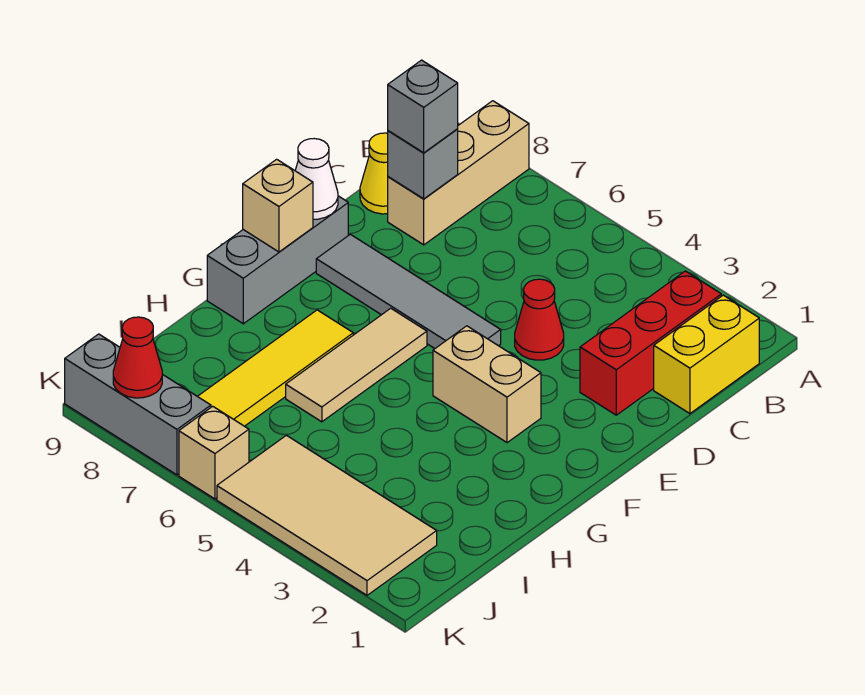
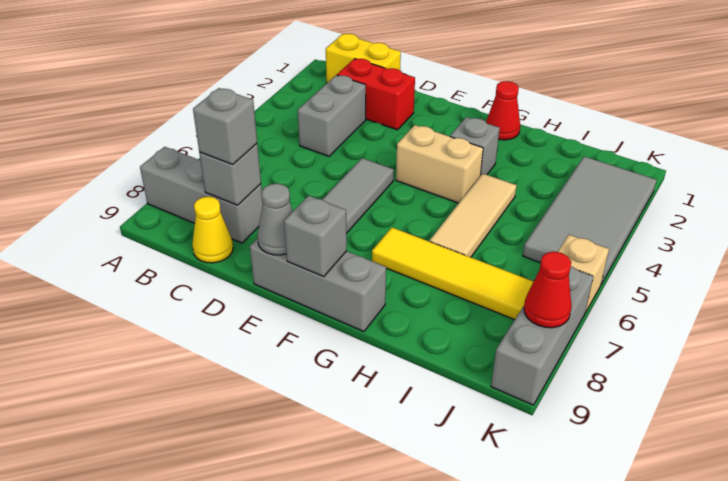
tan 1x3 brick [388,101,529,245] -> grey 1x3 brick [140,147,263,243]
red 1x3 brick [580,271,721,415] -> red 1x2 brick [337,59,415,130]
none -> grey 1x2 brick [298,75,366,156]
red 1x1 cone [515,279,564,360] -> red 1x1 cone moved to [486,81,520,140]
white 1x1 cone [295,139,338,219] -> grey 1x1 cone [257,184,293,255]
tan 1x2 brick [433,326,541,443] -> tan 1x2 brick turned to [396,125,483,203]
tan 1x3 tile [286,308,427,422] -> tan 1x3 tile turned to [430,173,517,257]
tan 1x1 brick [243,159,313,252] -> grey 1x1 brick [284,196,347,277]
none -> grey 1x1 brick [450,117,500,176]
tan 2x4 tile [217,435,437,595] -> grey 2x4 tile [523,156,657,284]

